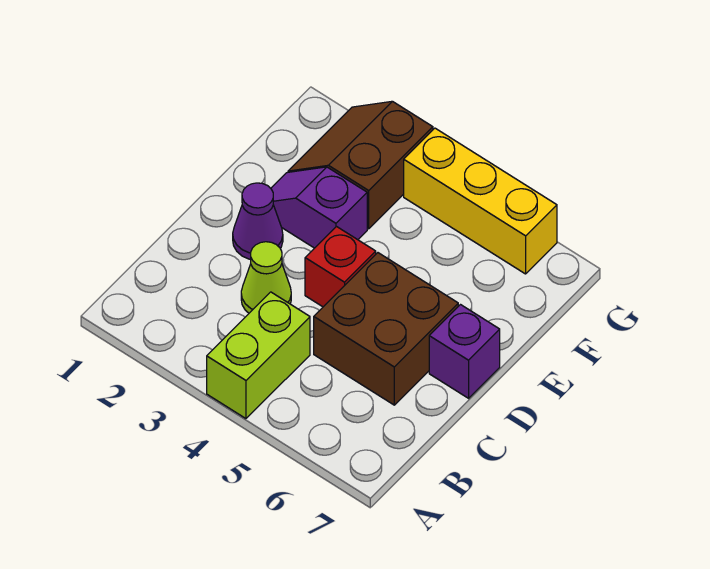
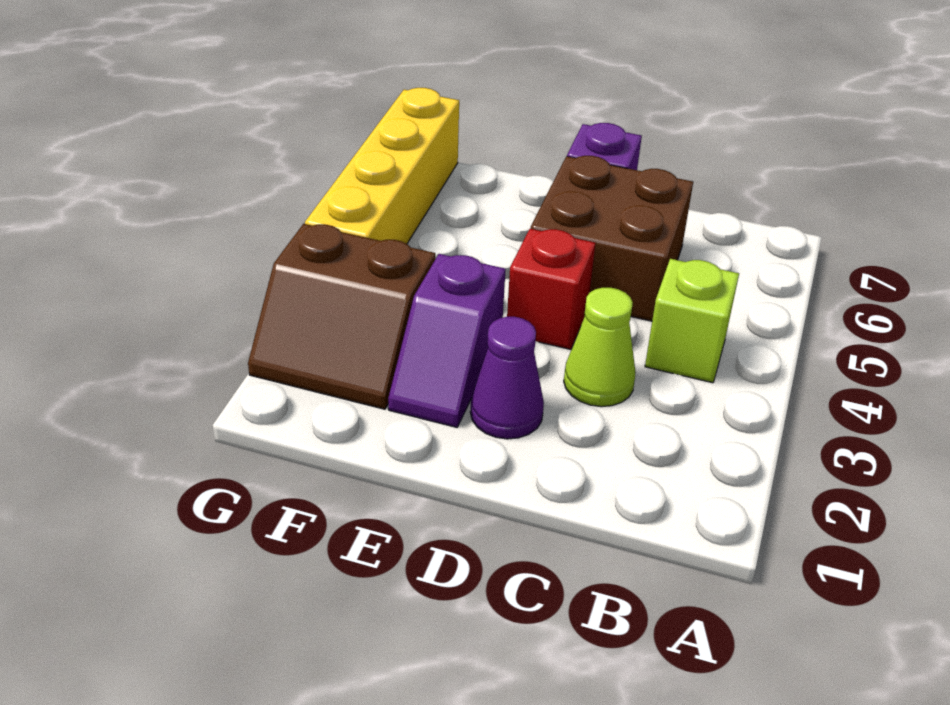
lime 1x2 brick [207,292,310,419] -> lime 1x1 brick [645,259,739,383]
yellow 1x3 brick [404,128,557,274] -> yellow 1x4 brick [305,88,459,244]

